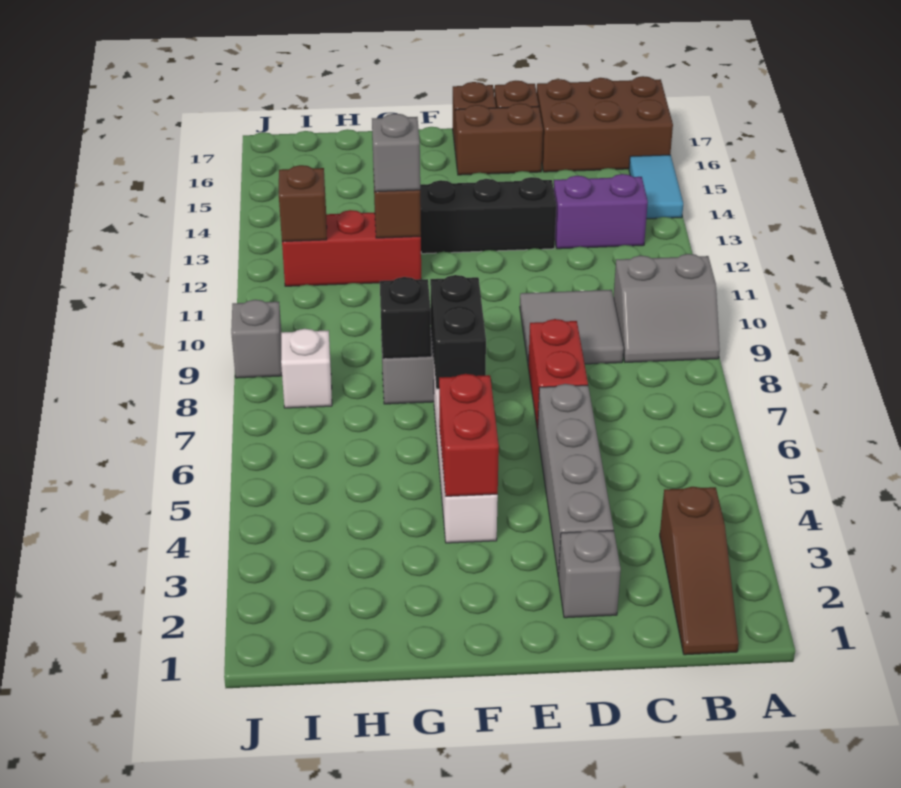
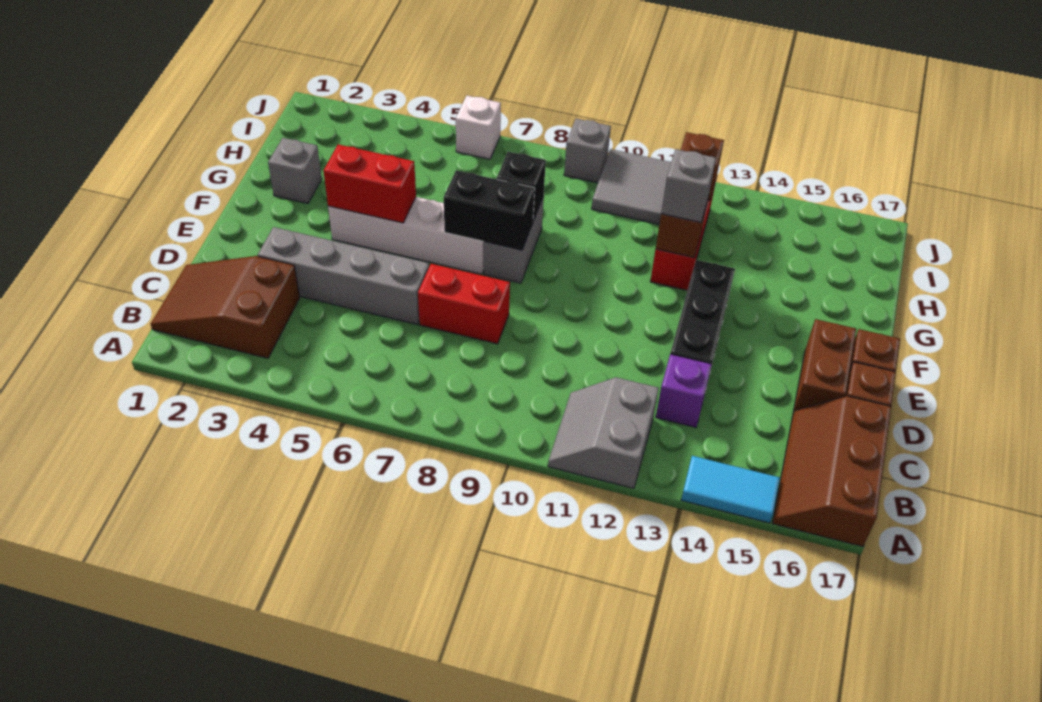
grey 2x2 slope [613,254,720,362] -> grey 2x2 slope moved to [548,377,659,488]
brown 2x3 brick [537,76,673,172] -> brown 2x3 slope [773,396,891,547]
brown 1x3 slope [660,487,739,655] -> brown 2x3 slope [151,256,300,358]
purple 1x2 brick [554,174,648,249] -> purple 1x1 brick [656,354,712,427]
grey 2x2 tile [520,290,624,364] -> grey 2x2 tile moved to [592,149,671,224]
grey 1x1 brick [559,530,621,618] -> grey 1x1 brick moved to [268,138,322,204]
white 1x1 brick [281,329,332,408] -> white 1x1 brick moved to [456,96,501,159]

